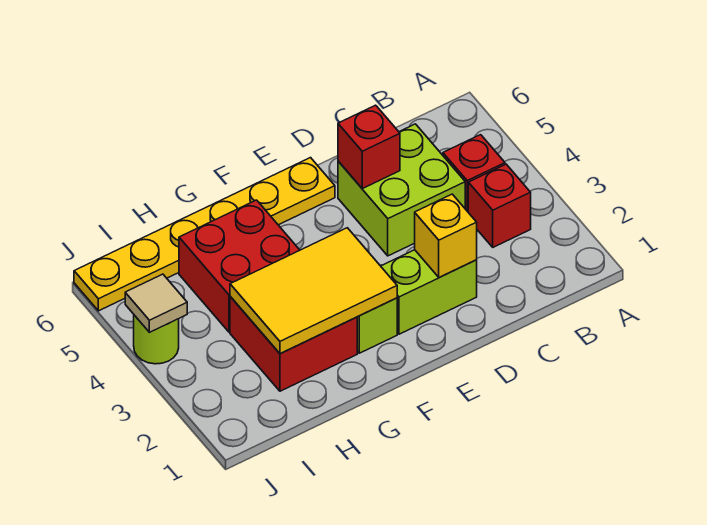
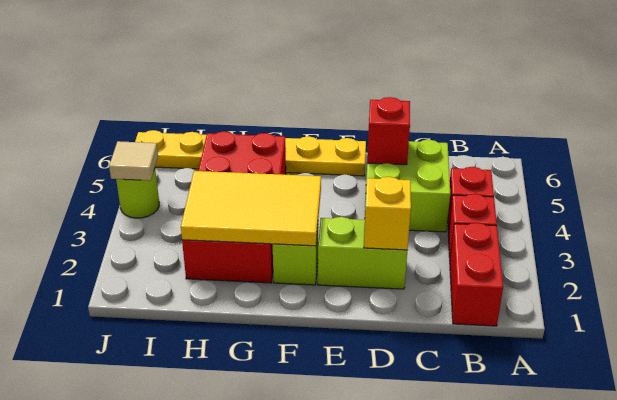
none -> red 1x2 brick [450,223,503,326]

